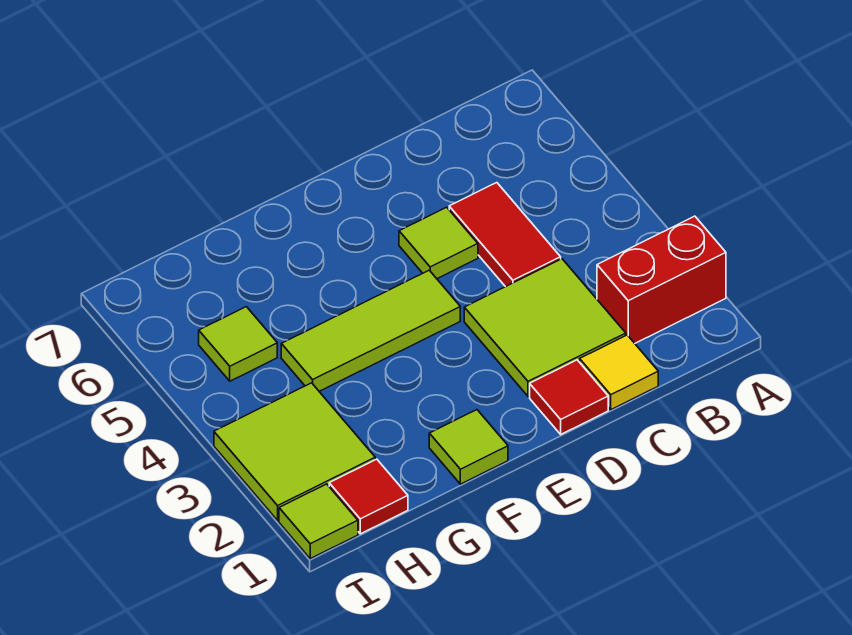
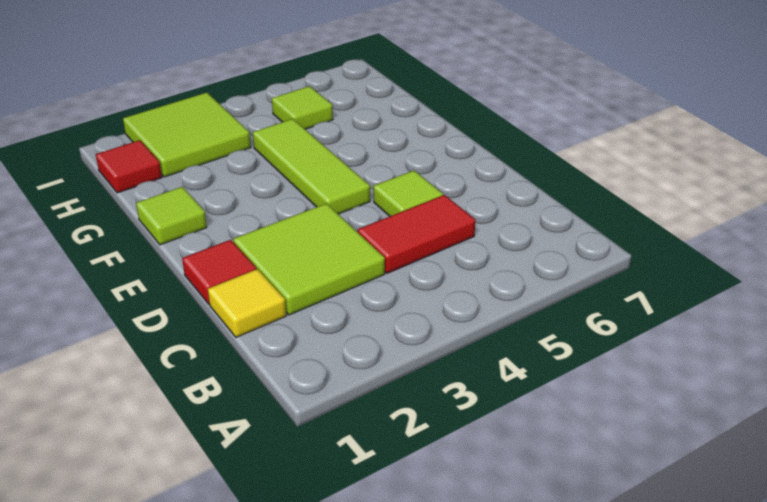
red 1x2 brick [597,216,726,343] -> none
lime 1x1 tile [279,484,358,559] -> none

